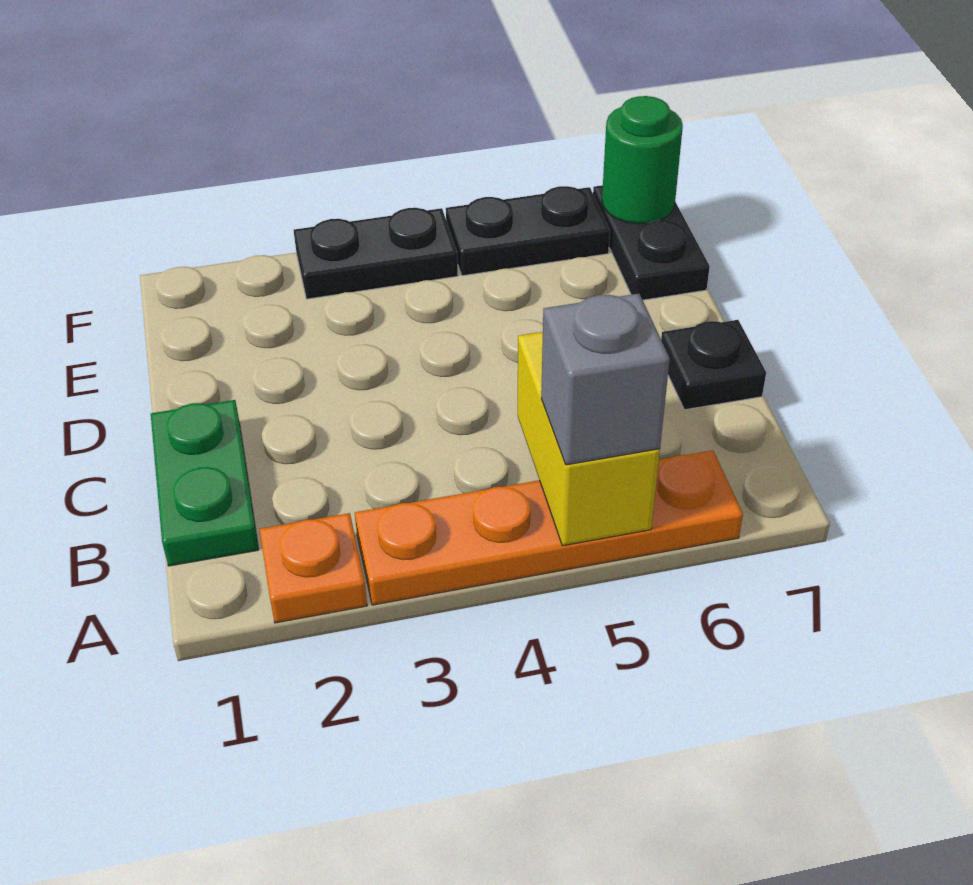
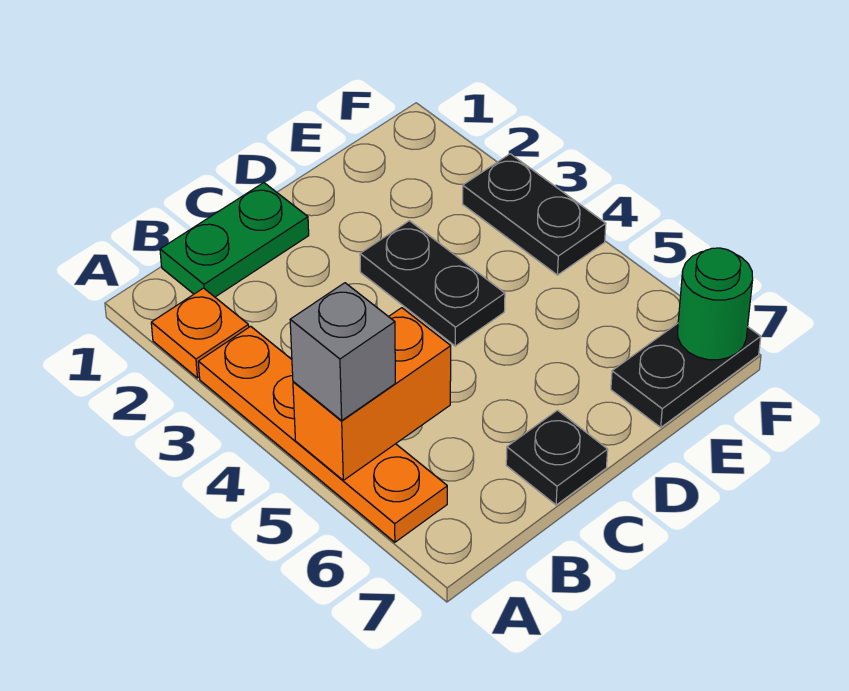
yellow 1x2 brick [518,332,660,546] -> orange 1x2 brick [293,308,451,480]
black 1x2 plate [446,186,610,276] -> black 1x2 plate moved to [360,221,505,346]

